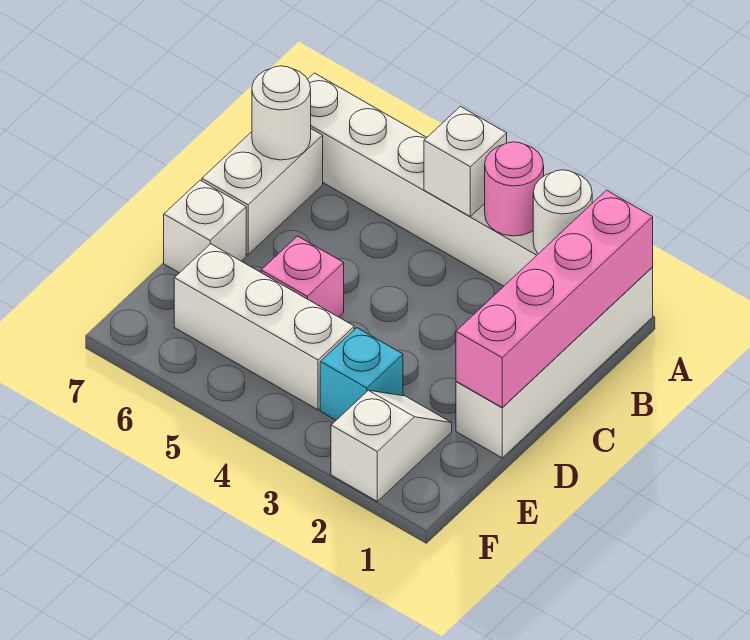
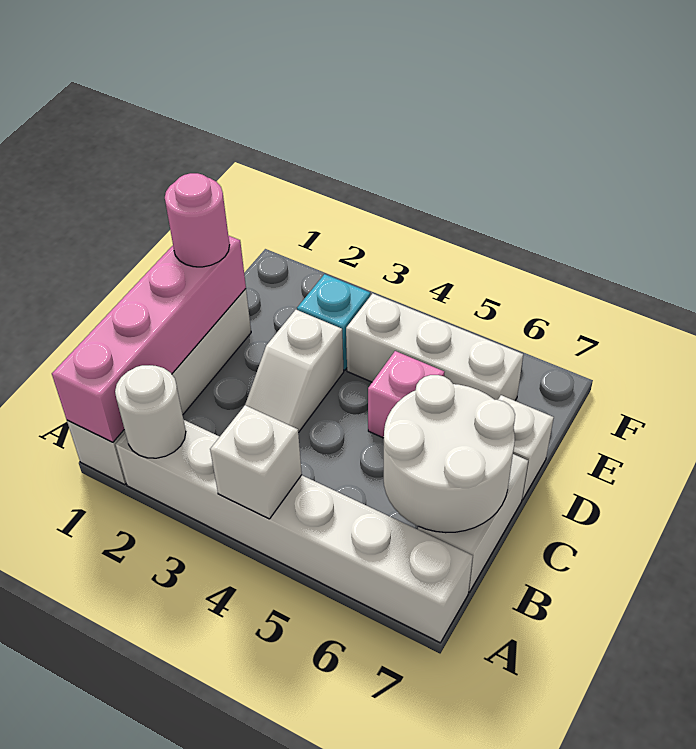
pink 1x1 round brick [485,142,544,236] -> pink 1x1 round brick moved to [165,173,229,267]
white 1x1 round brick [252,66,311,160] -> white 2x2 round brick [384,375,515,533]
white 1x2 slope [331,390,452,501] -> white 1x2 slope moved to [245,310,344,433]

